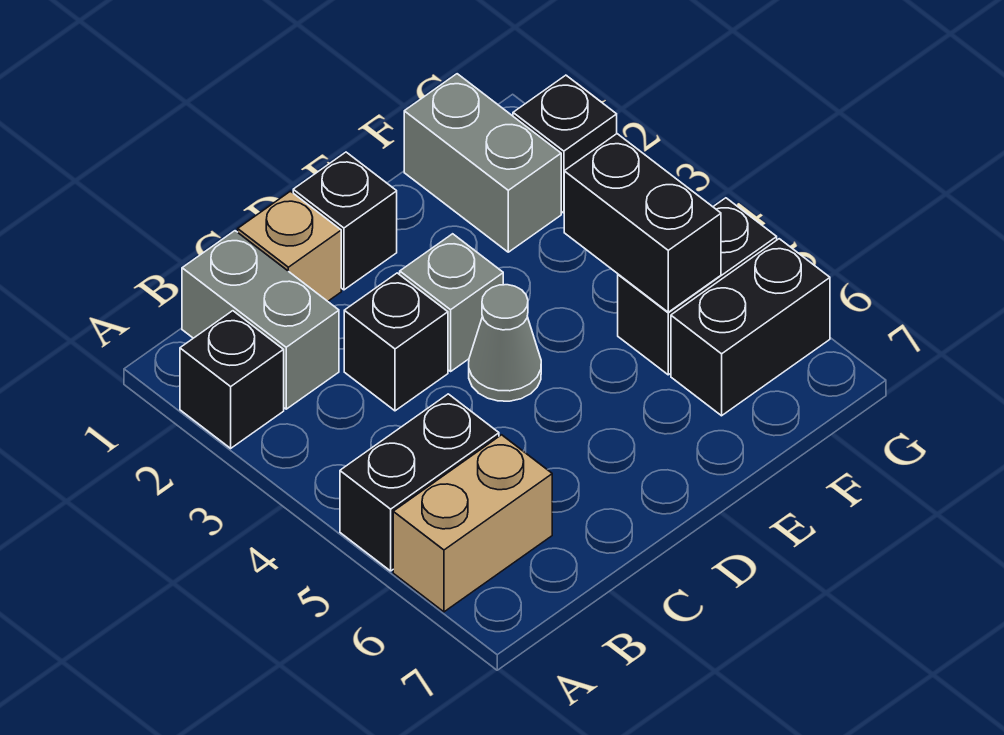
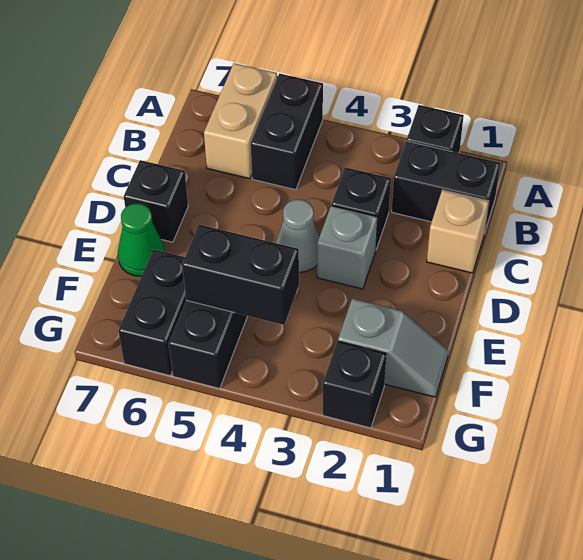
grey 1x2 brick [182,231,339,409] -> black 1x2 brick [392,141,500,234]
black 1x1 brick [293,152,397,290] -> black 1x1 brick moved to [124,160,188,242]
none -> green 1x1 cone [118,203,165,277]
grey 1x2 brick [404,74,561,252] -> grey 1x2 slope [338,299,448,397]

